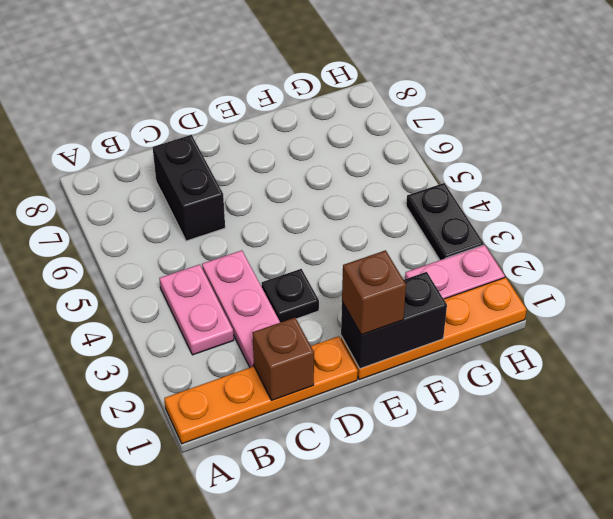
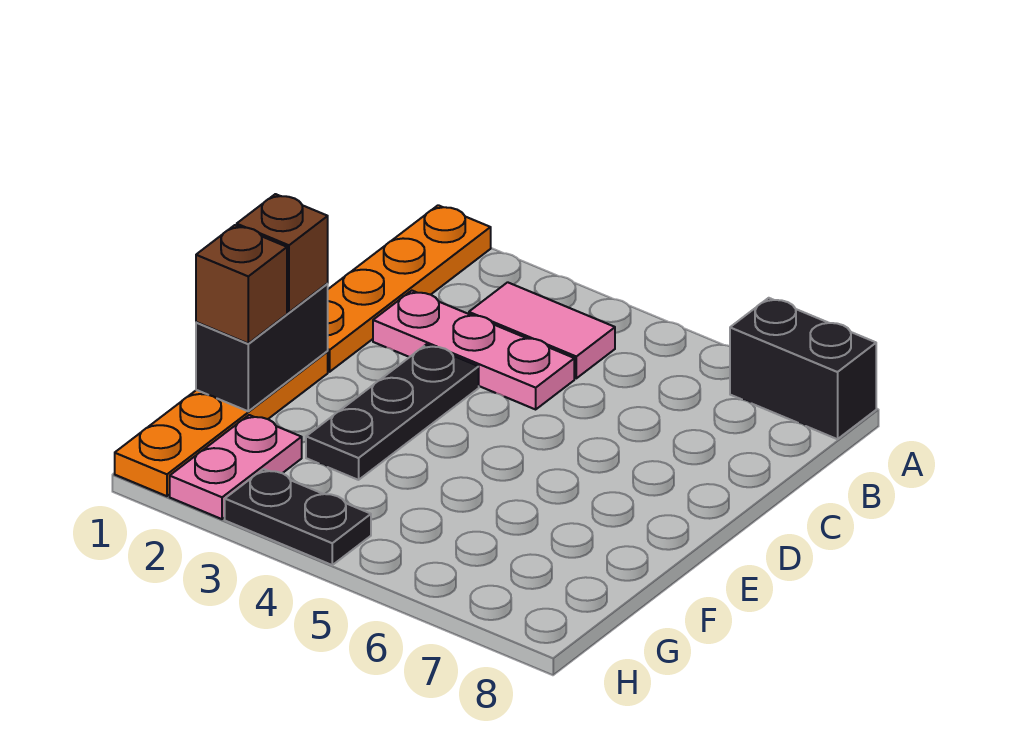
pink 1x2 plate [159,264,234,355] -> pink 1x2 tile [469,282,615,378]
brown 1x1 brick [252,318,314,400] -> brown 1x1 brick moved to [196,225,287,343]
black 1x2 brick [153,135,225,241] -> black 1x2 brick moved to [730,298,876,439]
black 1x1 plate [262,269,319,322] -> black 1x3 plate [306,345,479,480]

